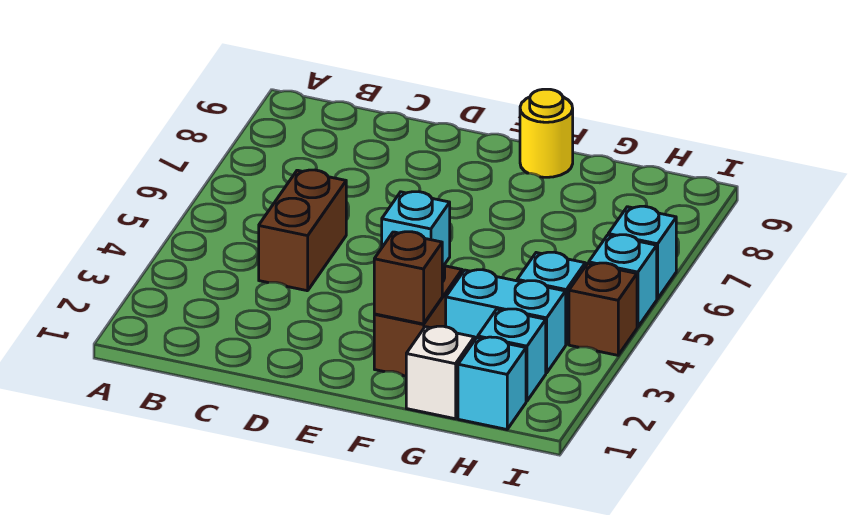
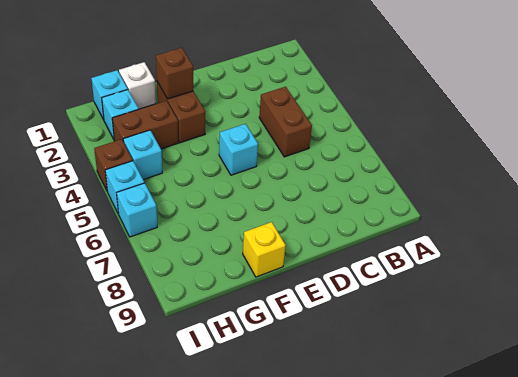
yellow 1x1 round brick [520,89,573,177] -> yellow 1x1 brick [243,222,286,277]
cyan 1x2 brick [446,270,566,373] -> brown 1x2 brick [112,101,178,149]

